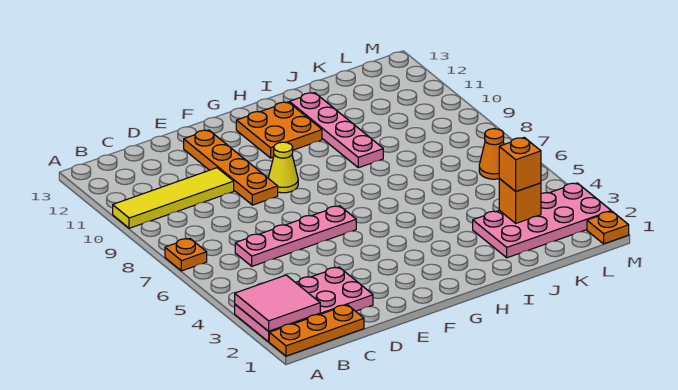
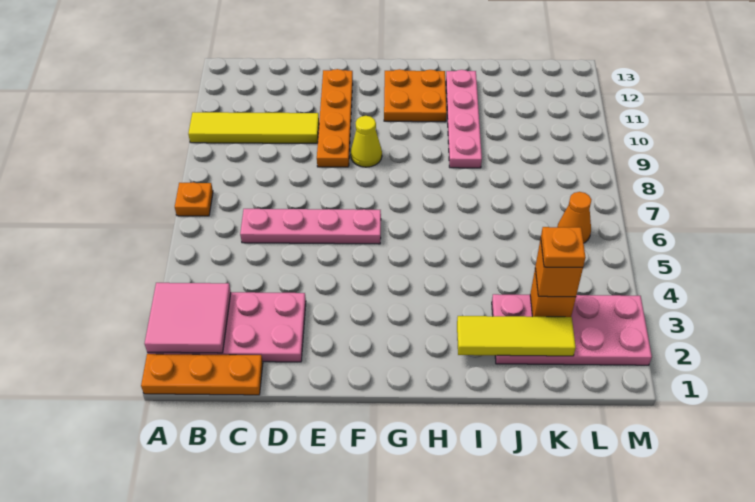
none -> yellow 1x3 tile [457,316,576,356]
orange 1x1 plate [587,211,629,244] -> orange 1x1 plate moved to [541,227,586,267]

